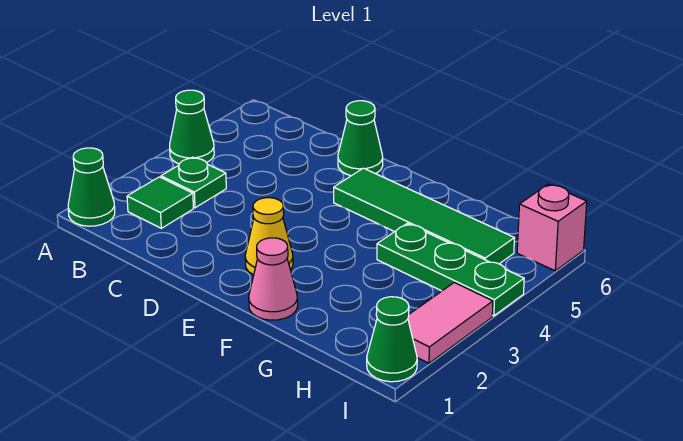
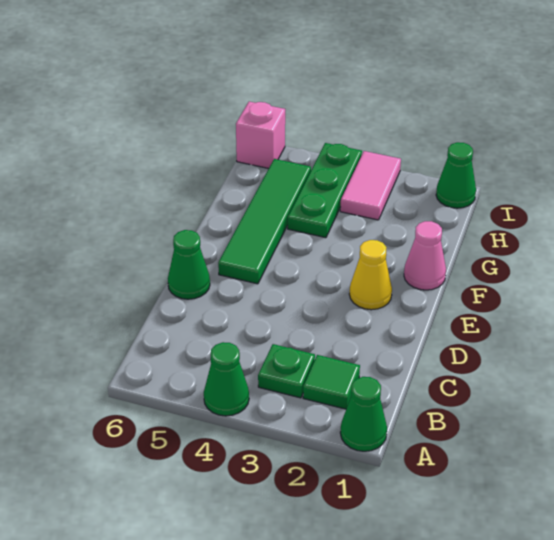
pink 1x2 tile [408,283,493,363] -> pink 1x2 tile turned to [340,151,401,220]

